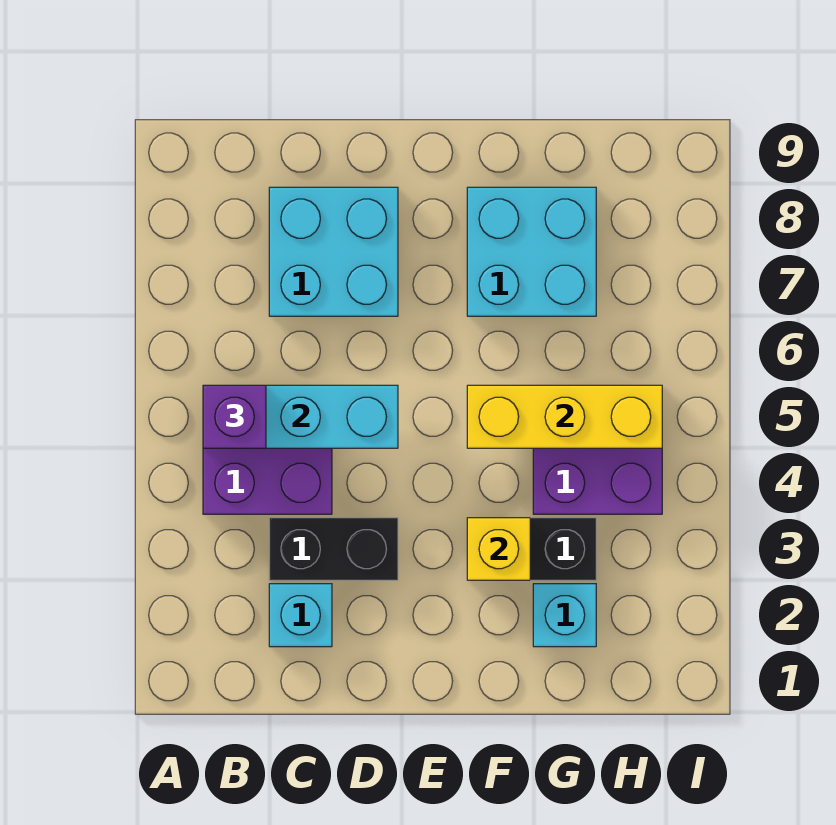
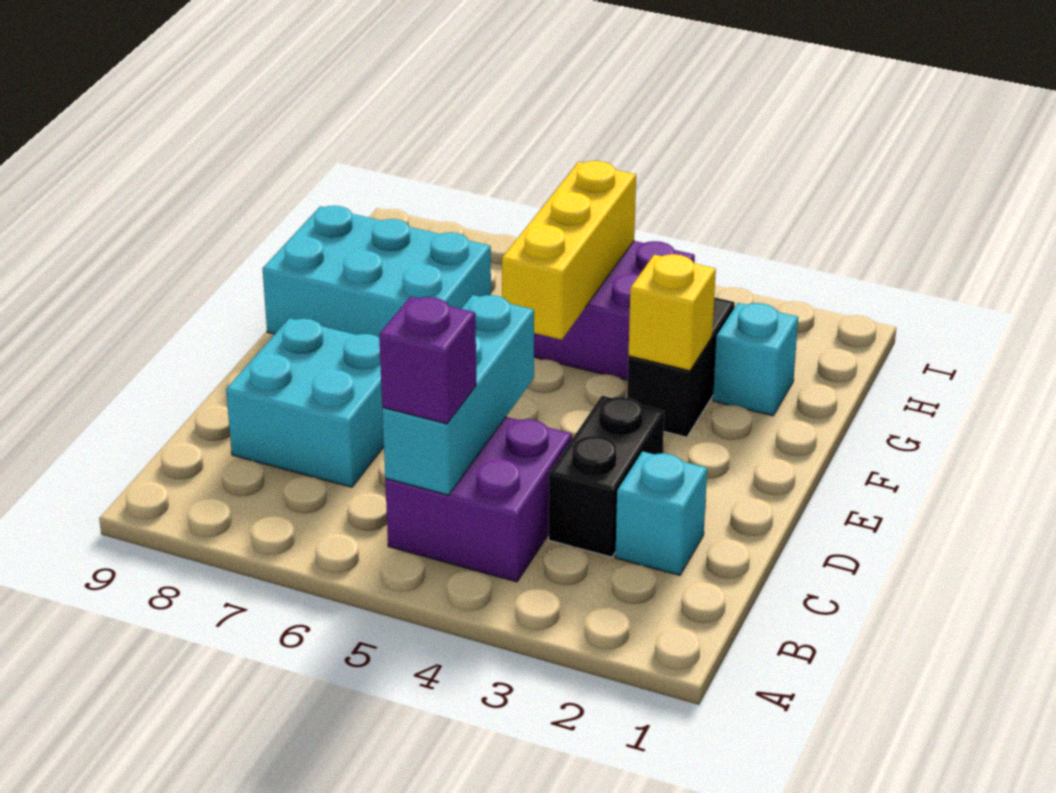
cyan 2x2 brick [467,187,596,316] -> cyan 2x3 brick [262,206,491,337]

